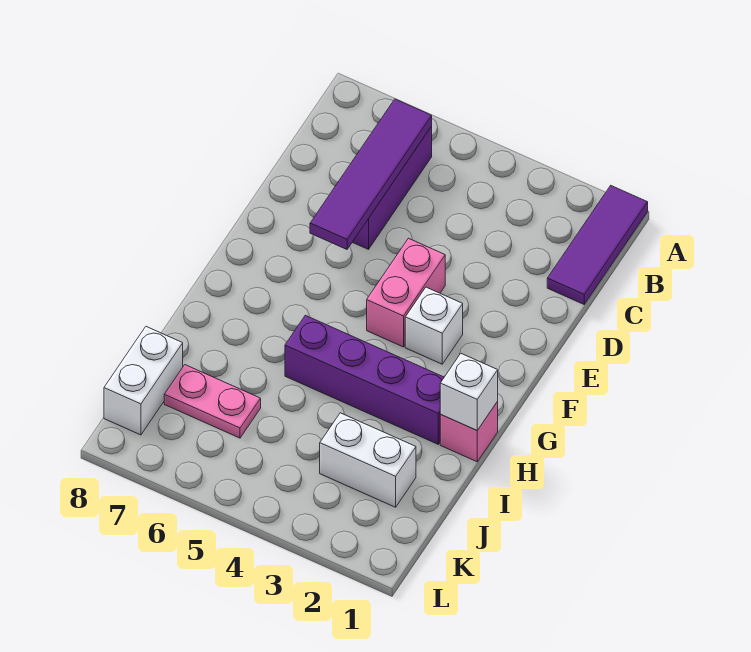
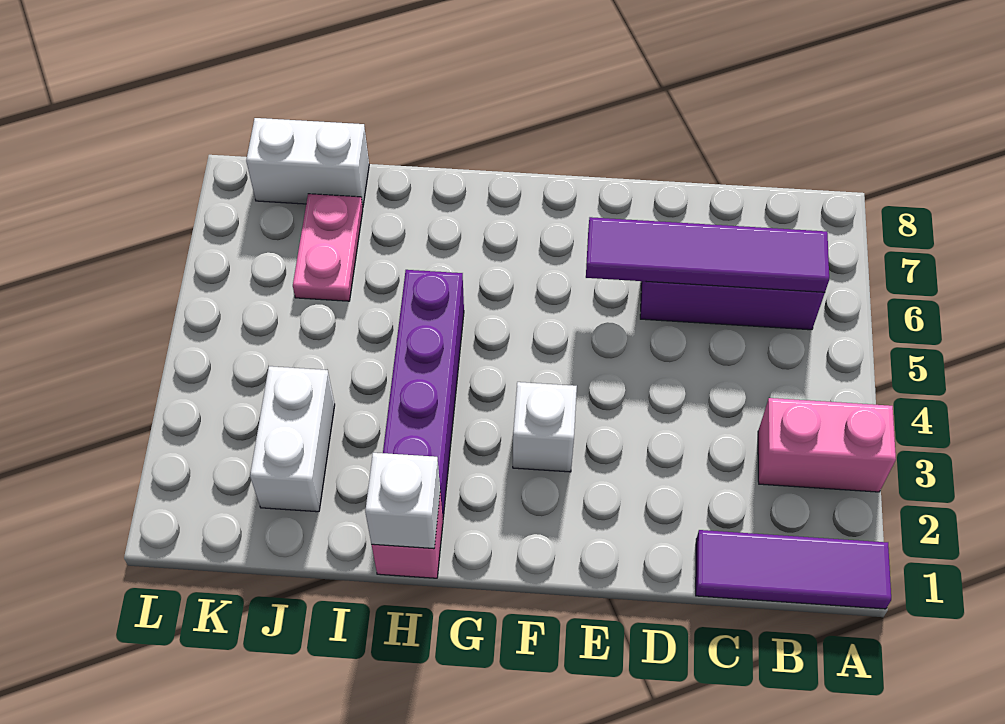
pink 1x2 brick [367,238,445,347] -> pink 1x2 brick moved to [758,398,896,492]

